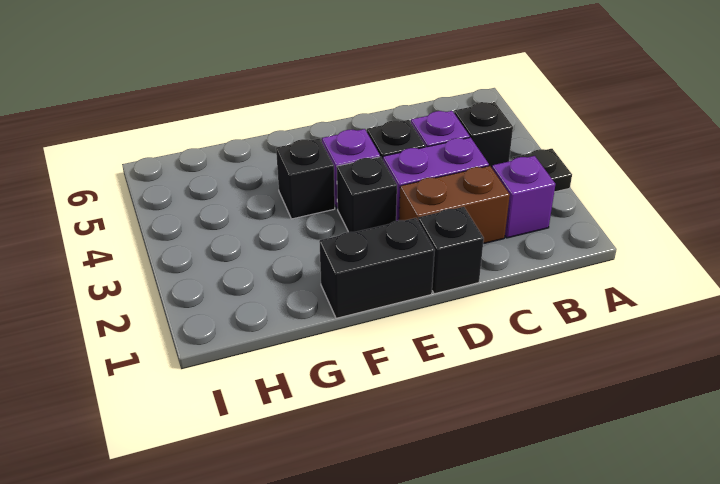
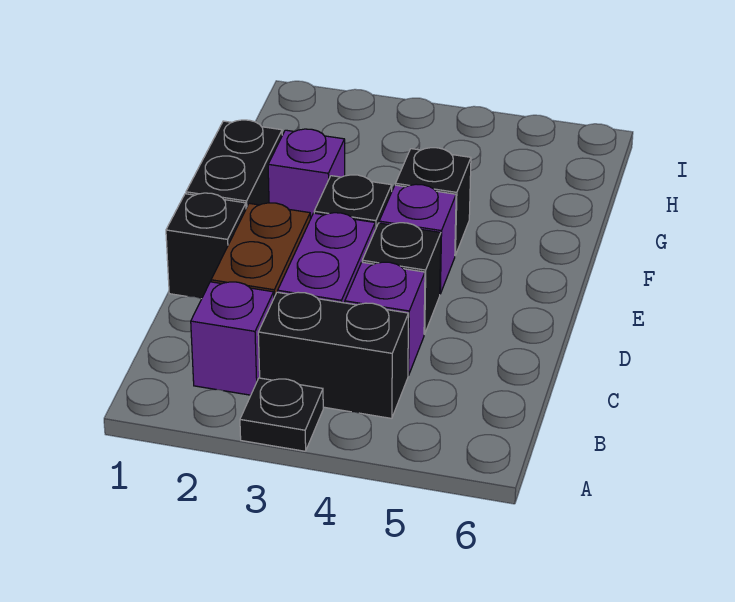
black 1x1 brick [454,102,513,168] -> black 1x2 brick [258,292,409,418]
none -> purple 1x1 brick [268,129,345,219]

